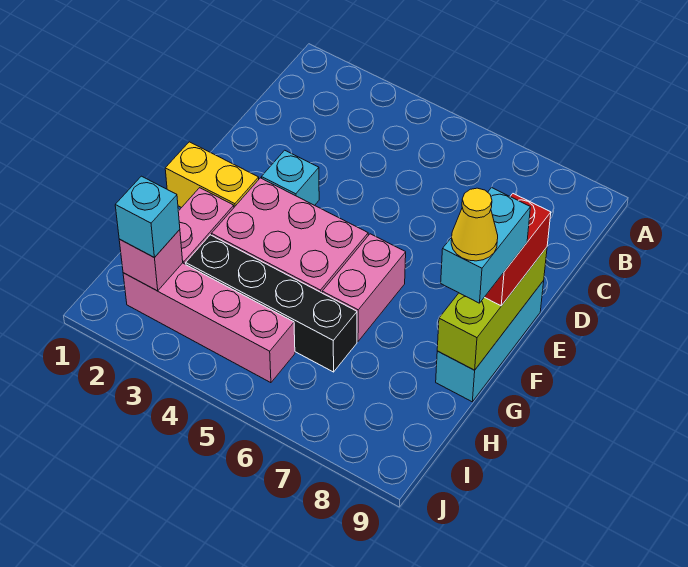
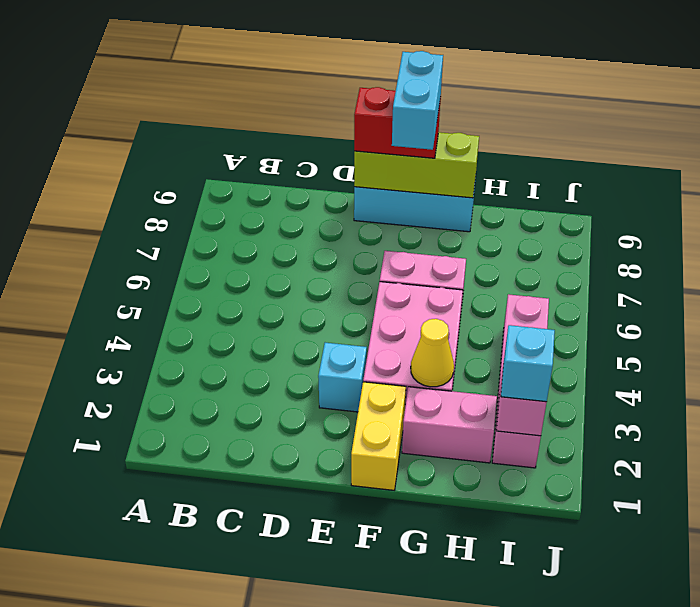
cyan 1x2 brick [441,188,530,303] -> cyan 1x2 brick turned to [392,51,443,150]
yellow 1x1 cone [451,188,498,261] -> yellow 1x1 cone moved to [411,319,454,387]
black 1x4 brick [186,235,357,372] -> none

